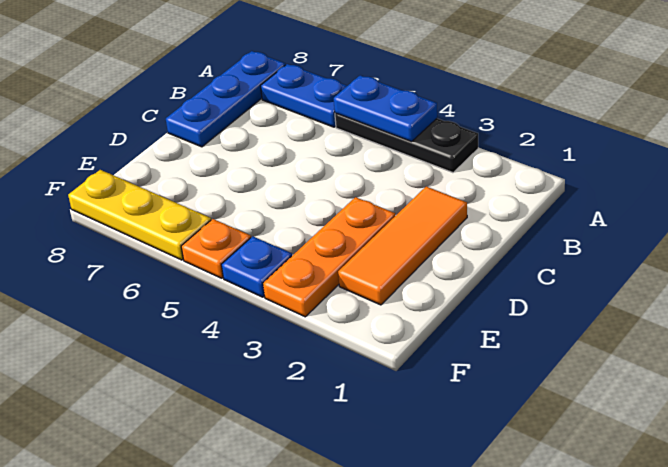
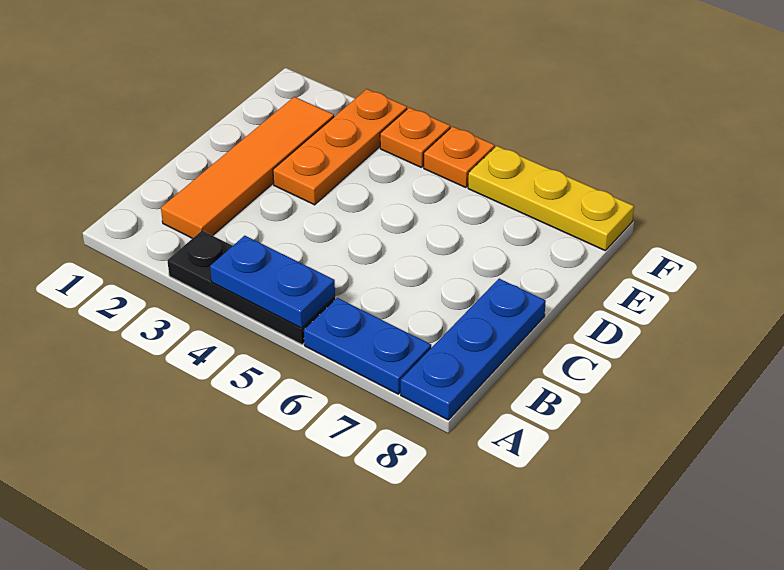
orange 1x3 tile [338,187,467,305] -> orange 1x4 tile [161,97,334,238]
blue 1x1 plate [221,236,292,297] -> orange 1x1 plate [380,108,450,168]

